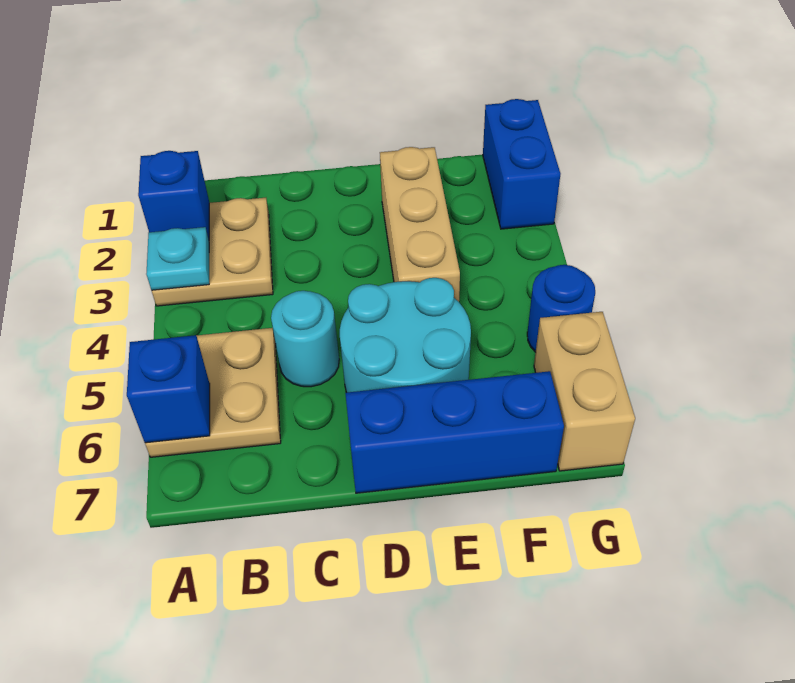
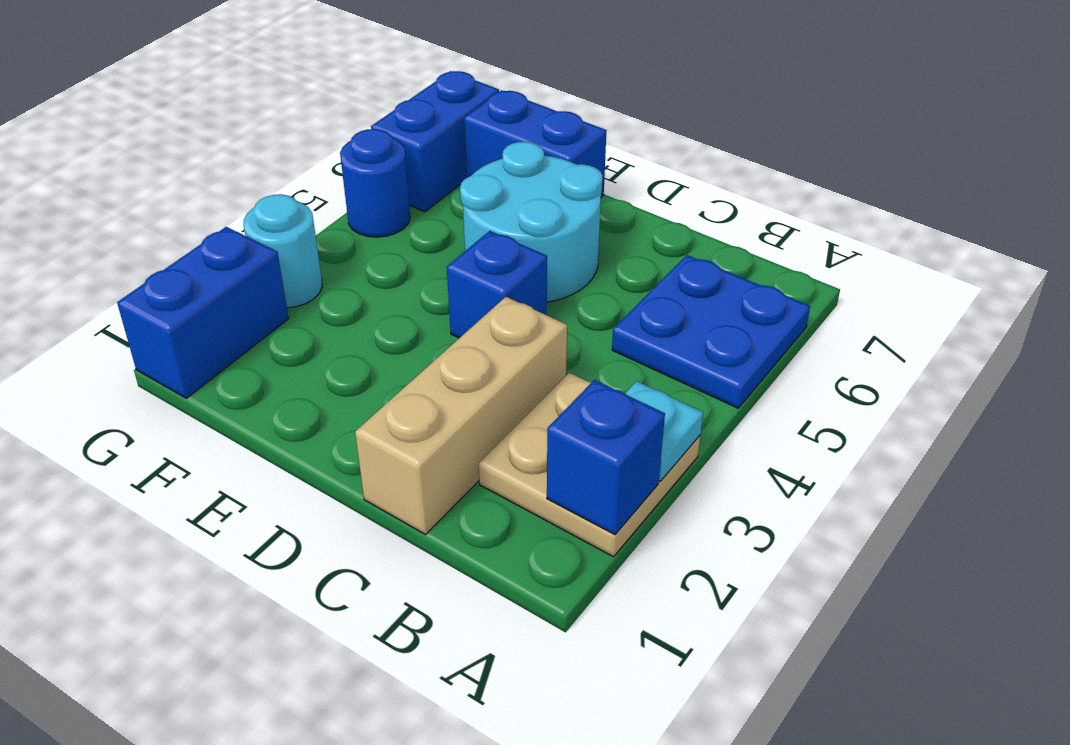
tan 2x2 plate [145,328,281,457] -> blue 2x2 plate [612,255,810,408]
blue 1x1 brick [127,335,210,443] -> blue 1x1 brick moved to [447,231,547,338]
cyan 1x1 round brick [271,291,339,387] -> cyan 1x1 round brick moved to [244,194,322,308]
blue 1x3 brick [345,371,564,493] -> blue 1x2 brick [464,90,607,197]
tan 1x3 brick [380,147,460,302] -> tan 1x3 brick moved to [355,297,567,535]
tan 1x2 brick [534,312,635,471] -> blue 1x2 brick [371,71,499,212]

